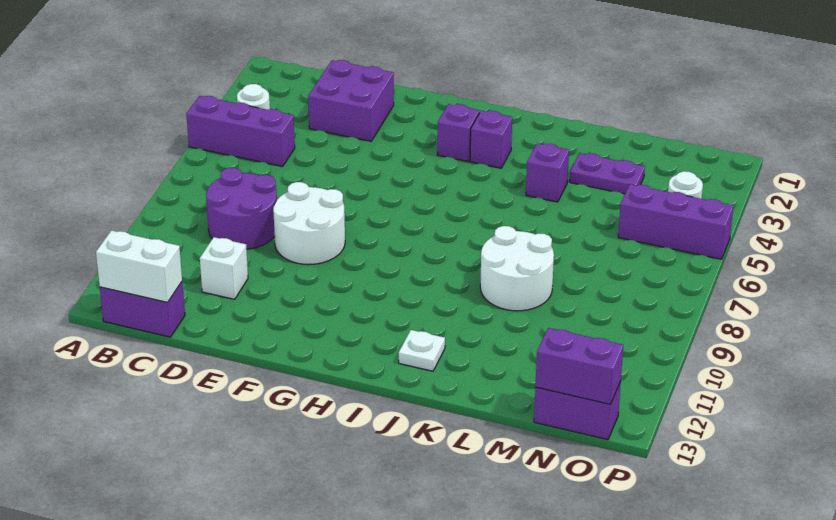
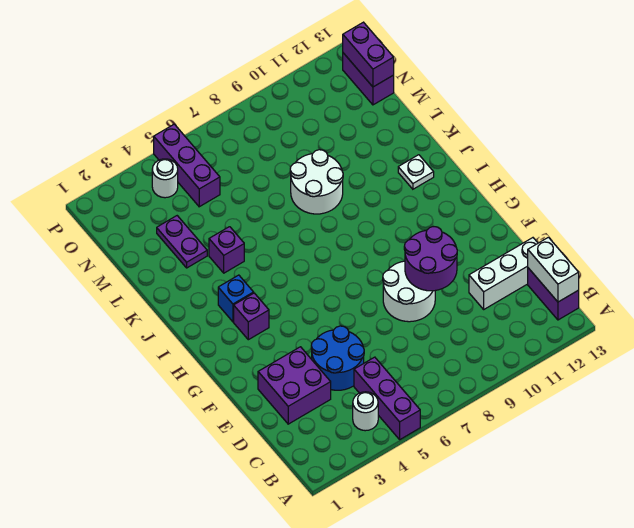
purple 2x2 round brick [206,168,277,249] -> purple 2x2 round brick moved to [404,227,457,291]
none -> blue 2x2 round brick [311,326,364,390]
white 1x1 brick [200,237,248,299] -> white 1x3 brick [469,238,538,309]
purple 1x1 brick [470,111,512,168] -> blue 1x1 brick [218,275,254,322]

